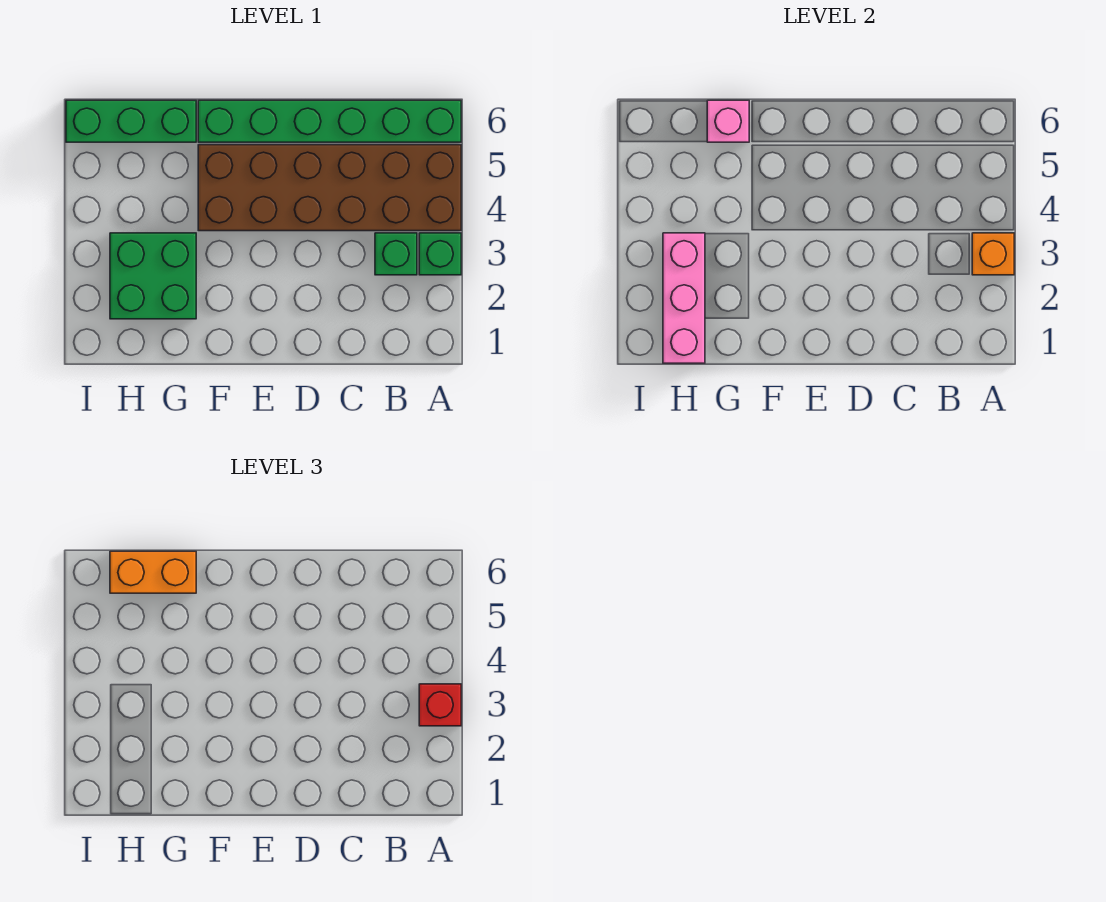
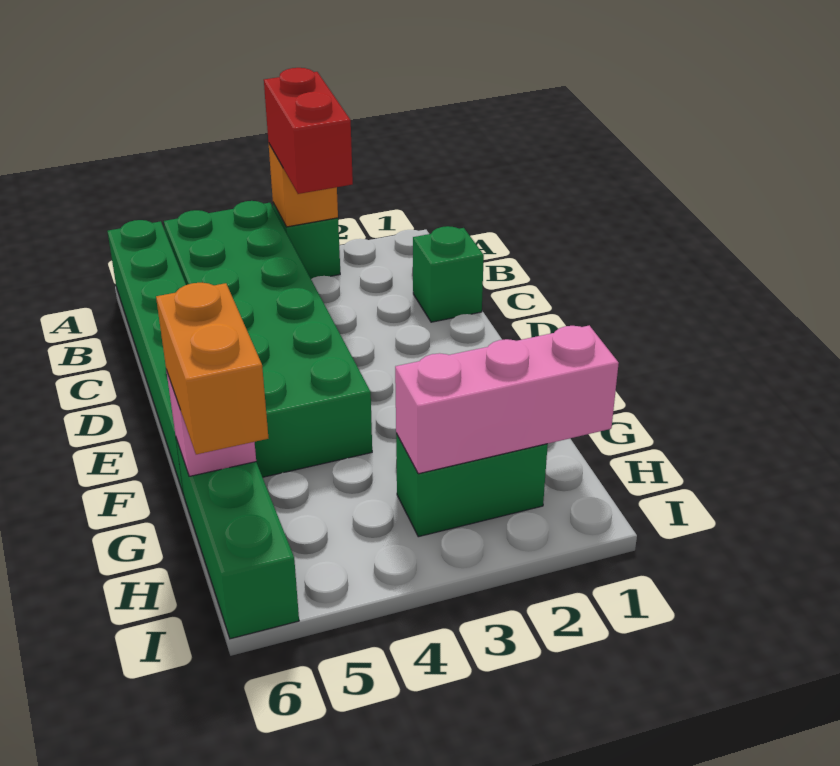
red 1x1 brick [419,684,461,726] -> red 1x2 brick [264,68,353,194]
brown 2x6 brick [198,145,461,231] -> green 2x6 brick [164,201,372,477]
green 1x1 brick [375,233,417,275] -> green 1x1 brick moved to [413,226,484,322]
green 2x2 brick [110,233,196,319] -> green 1x2 brick [396,433,548,537]

